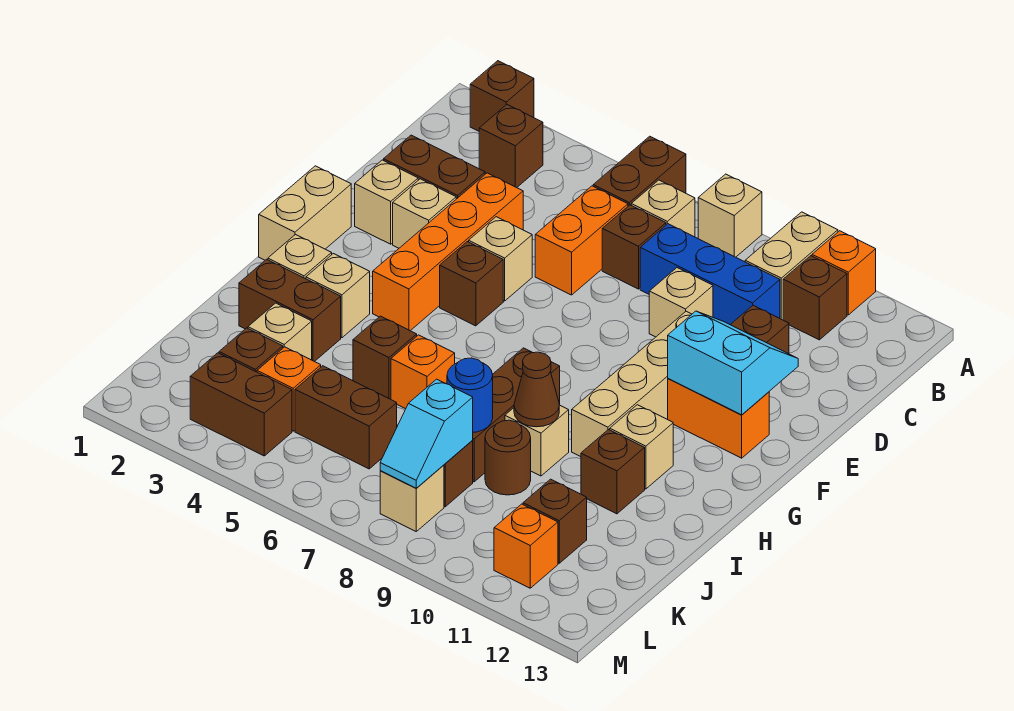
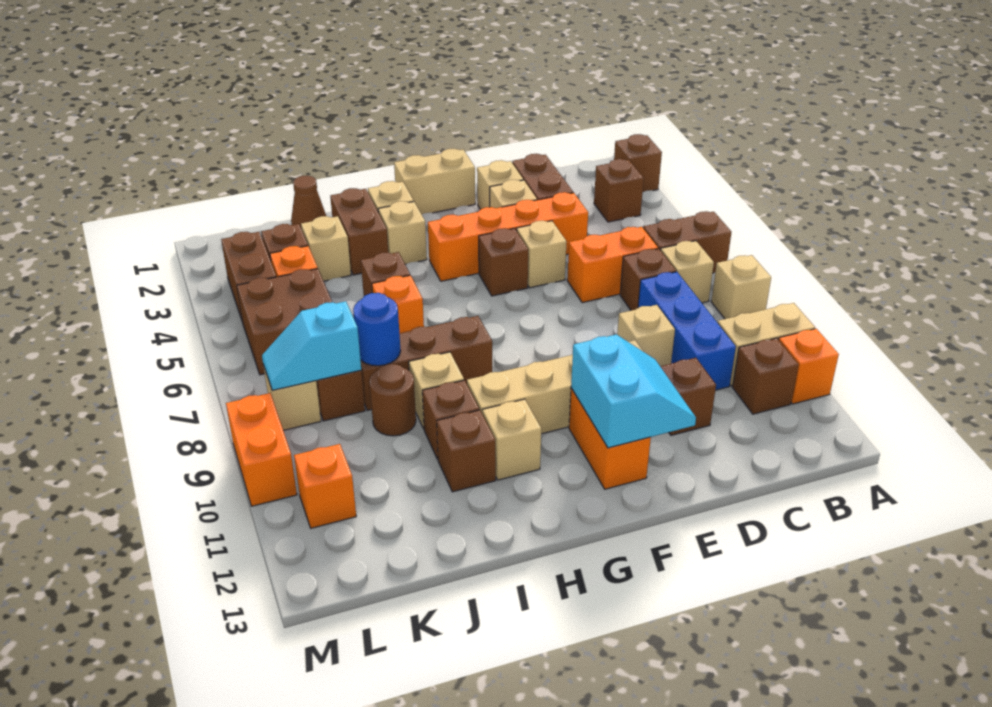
brown 1x1 cone [514,352,559,427] -> brown 1x1 cone moved to [291,176,326,229]
brown 1x2 brick [295,366,397,469] -> brown 2x2 brick [237,269,332,375]
brown 1x1 brick [523,479,587,563] -> brown 1x1 brick moved to [422,380,479,459]
none -> orange 1x2 brick [226,393,297,506]

